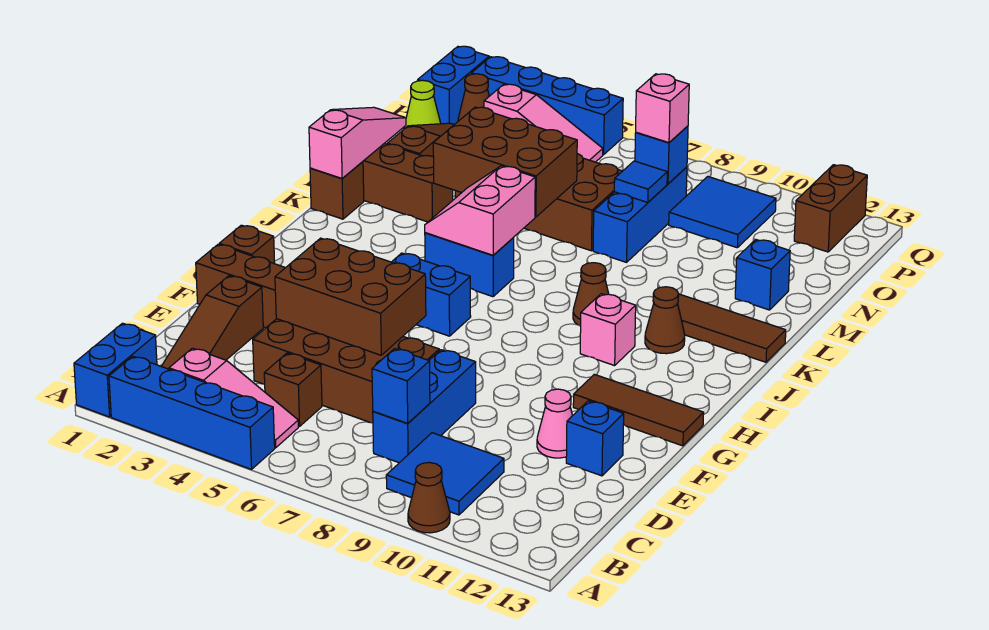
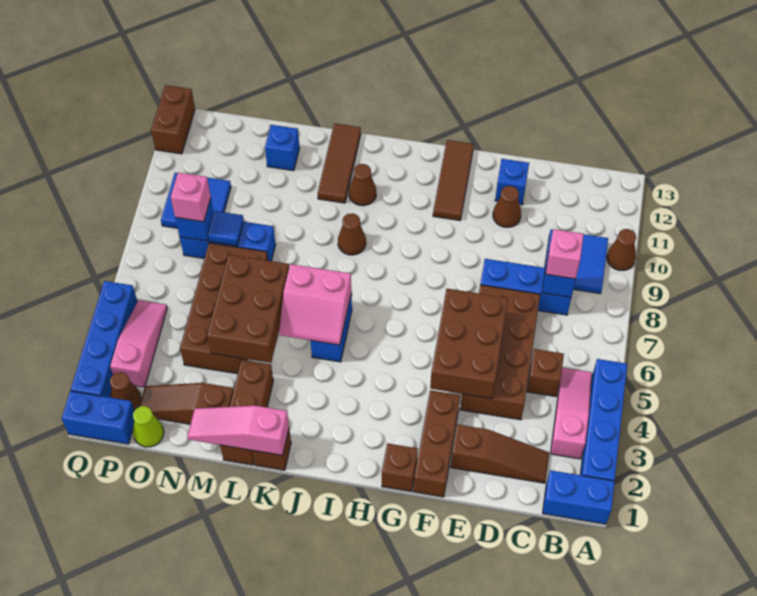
pink 1x1 cone [537,389,572,458] -> brown 1x1 cone [493,186,521,227]
blue 1x2 brick [392,253,471,336] -> none
pink 1x1 brick [580,294,636,366] -> pink 1x1 brick moved to [546,229,584,279]
brown 1x2 brick [794,165,867,252] -> brown 1x2 brick turned to [151,85,195,154]

